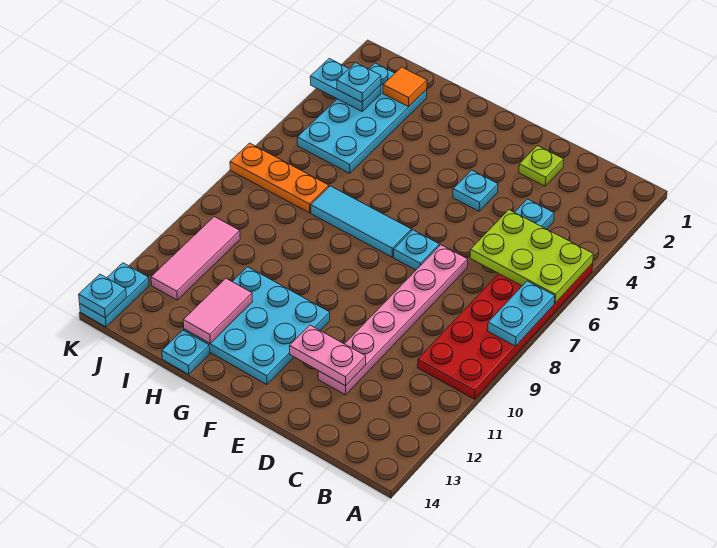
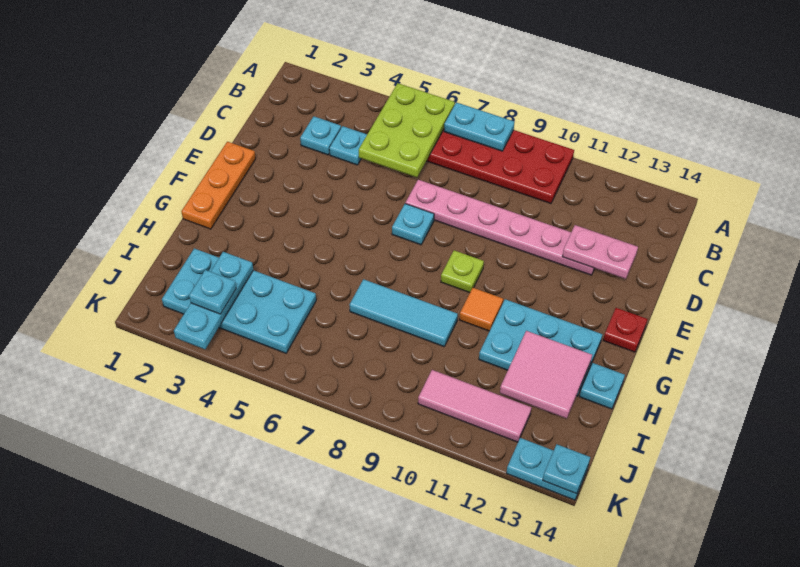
lime 1x1 plate [519,146,564,186] -> lime 1x1 plate moved to [441,250,484,293]
pink 1x2 plate [289,325,366,386] -> pink 1x2 plate turned to [562,225,638,279]
cyan 1x1 plate [453,170,498,211] -> cyan 1x1 plate moved to [300,116,341,155]
cyan 1x3 tile [311,186,411,257] -> cyan 1x3 tile turned to [350,279,458,347]
cyan 3x3 plate [184,267,330,385] -> cyan 2x3 plate [479,299,602,396]
none -> red 1x1 plate [603,308,647,352]
pink 1x2 tile [183,278,253,343] -> pink 2x2 tile [500,331,592,418]
orange 1x1 tile [383,67,427,107] -> orange 1x1 tile moved to [460,288,503,331]
orange 1x3 plate [230,143,329,213] -> orange 1x3 plate moved to [181,142,256,229]
cyan 1x2 plate [310,59,381,111] -> cyan 1x3 plate [174,252,253,349]

